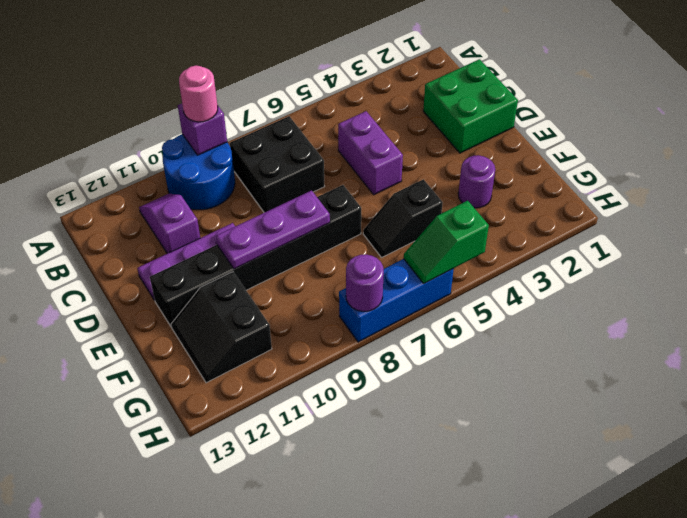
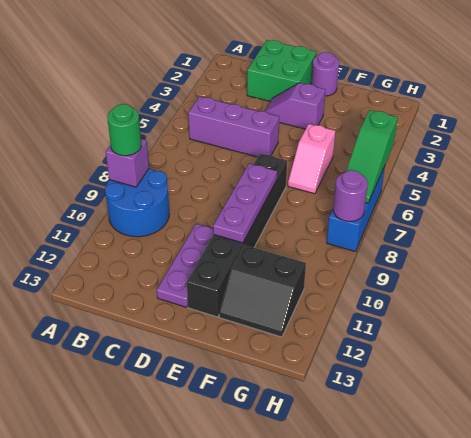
pink 1x1 round brick [179,66,218,122] -> green 1x1 round brick [107,104,141,156]
black 2x2 brick [230,116,325,213] -> none
purple 1x2 slope [139,194,200,254] -> purple 1x2 slope moved to [265,83,325,129]
purple 1x2 brick [338,111,403,195] -> purple 1x3 brick [188,97,279,157]
purple 1x1 round brick [458,155,495,208] -> purple 1x1 round brick moved to [311,52,339,96]
black 1x2 slope [363,179,443,257] -> pink 1x2 slope [288,124,335,194]
green 1x2 slope [404,201,489,283] -> green 1x3 slope [346,110,398,203]

